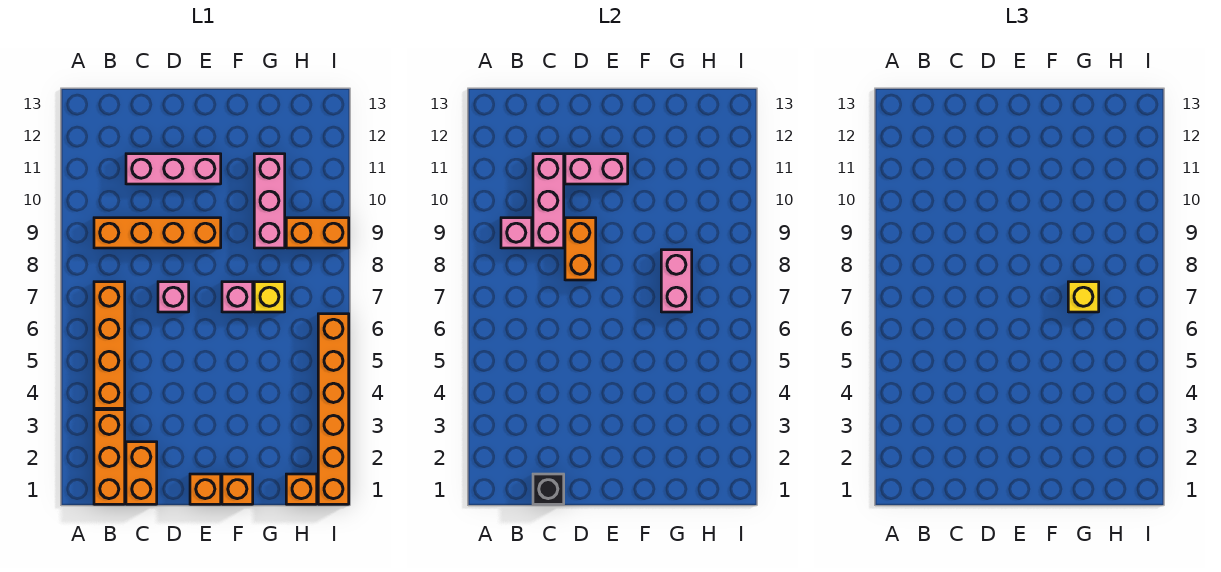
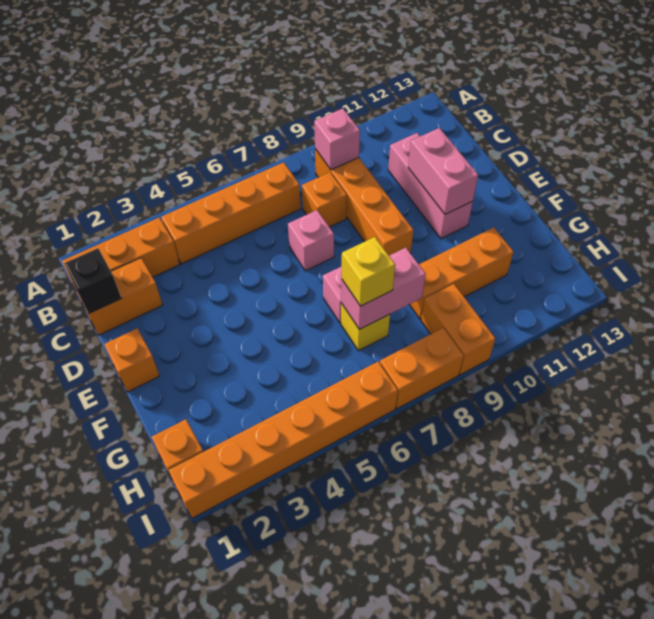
pink 1x3 brick [533,154,564,248] -> none
orange 1x2 brick [565,218,596,280] -> orange 1x2 brick moved to [380,328,463,409]
orange 1x1 brick [222,474,253,504] -> orange 1x1 brick moved to [302,172,347,227]
pink 1x3 brick [254,154,285,248] -> orange 1x3 brick [409,228,514,319]

